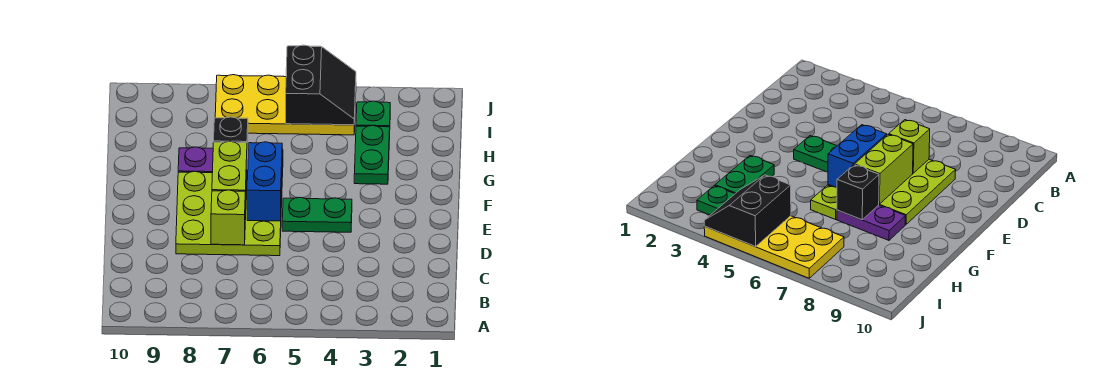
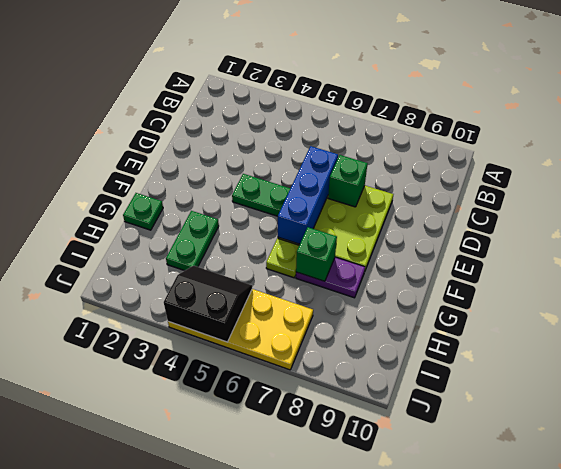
lime 1x1 brick [211,190,245,245] -> green 1x1 brick [328,155,368,207]
blue 1x2 brick [247,142,282,221] -> blue 1x3 brick [278,146,338,244]
lime 1x2 brick [212,141,247,220] -> none
black 1x1 brick [214,117,248,160] -> green 1x1 brick [296,227,337,281]
green 1x1 plate [356,101,390,127] -> green 1x1 plate moved to [123,193,163,230]
black 2x2 slope [286,45,356,125] -> black 2x2 slope turned to [164,266,252,342]

